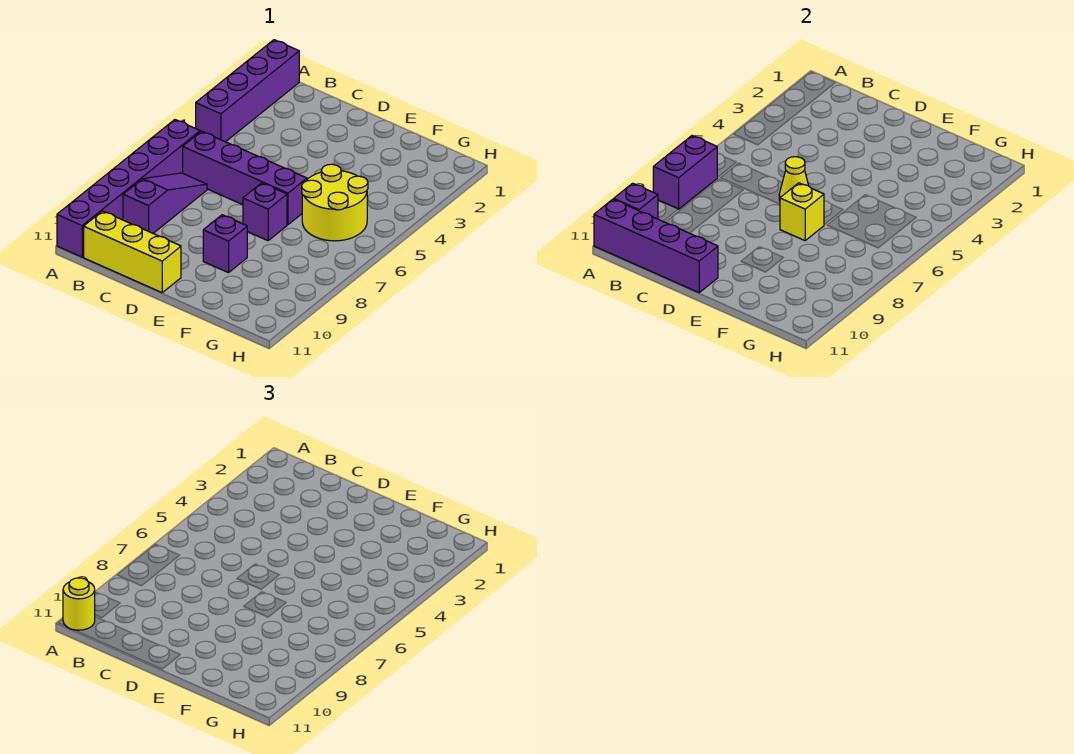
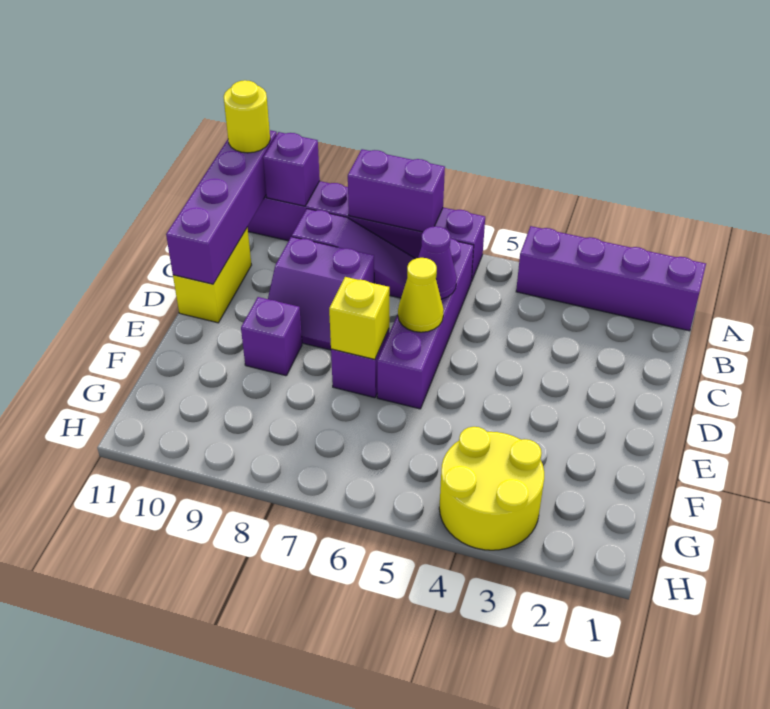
yellow 1x3 brick [84,211,181,293] -> yellow 1x2 brick [173,227,251,323]
none -> purple 1x1 cone [418,226,457,299]
none -> purple 2x2 slope [268,237,374,350]
yellow 2x2 round brick [302,164,368,241] -> yellow 2x2 round brick moved to [439,427,544,550]

